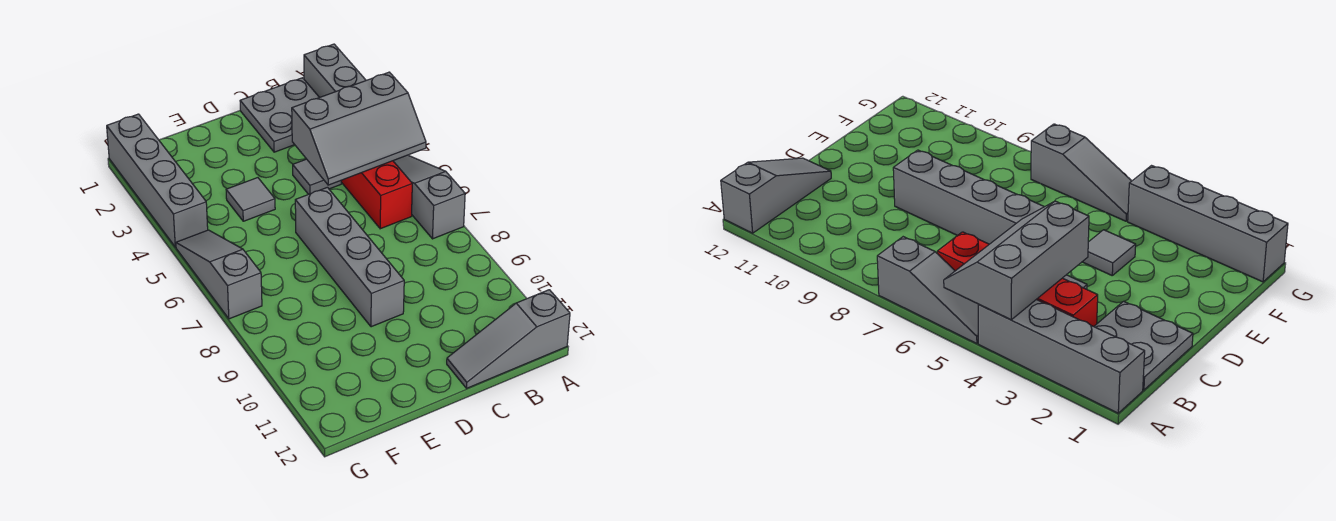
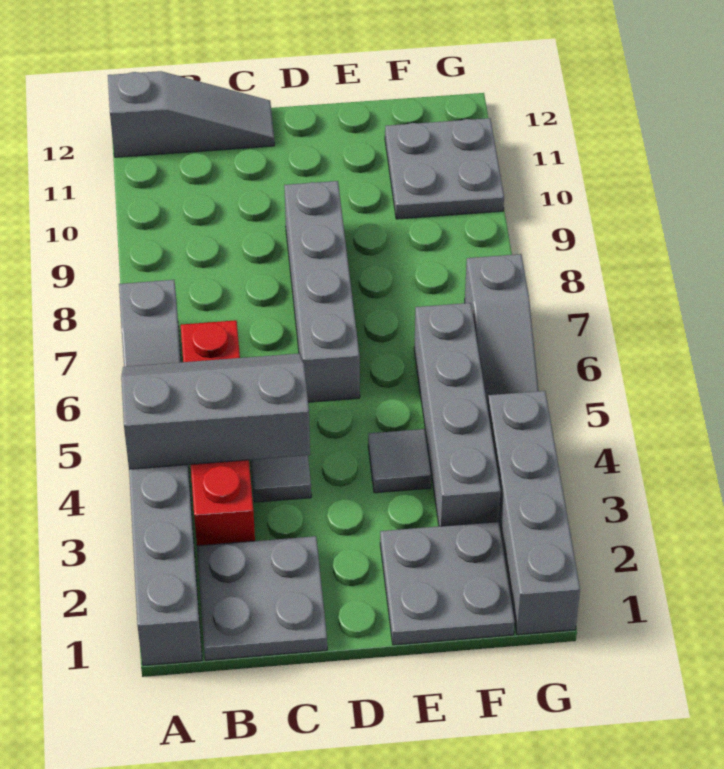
none -> grey 2x2 plate [380,522,515,645]
none -> grey 1x4 brick [414,303,501,526]
none -> grey 2x2 plate [385,118,504,219]

